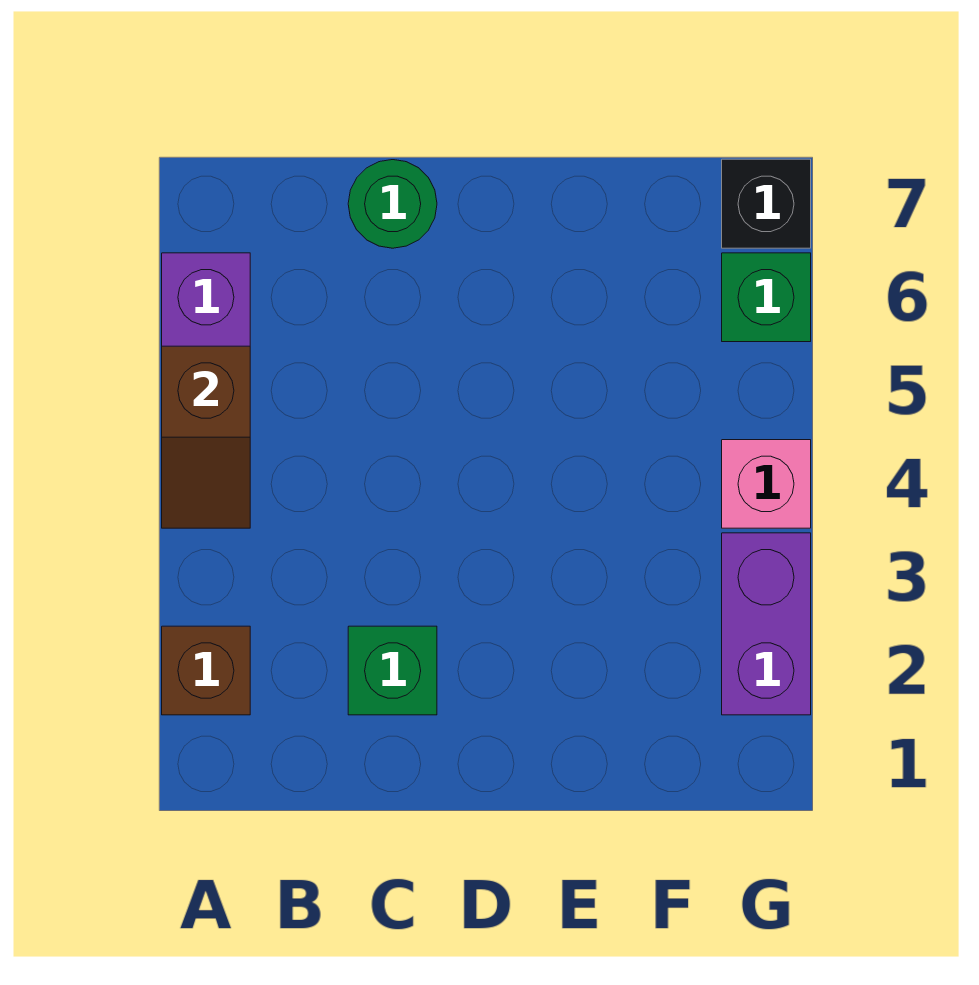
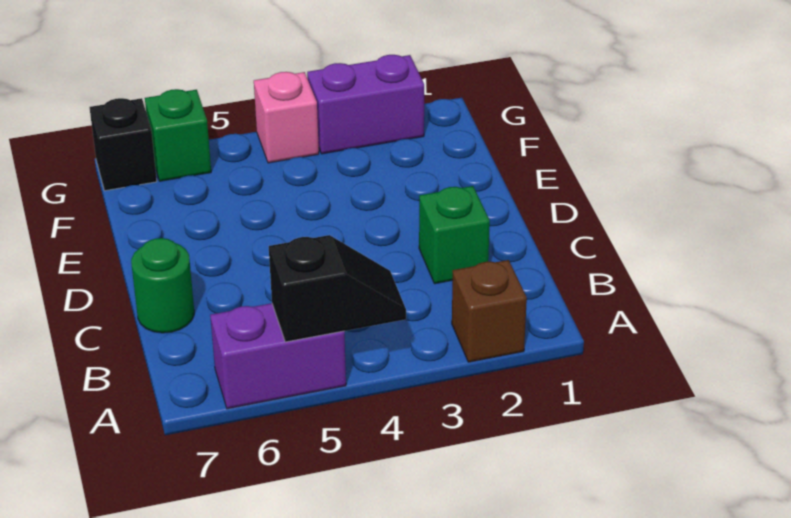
brown 1x2 slope [162,346,250,528] -> black 1x2 slope [269,235,406,342]

